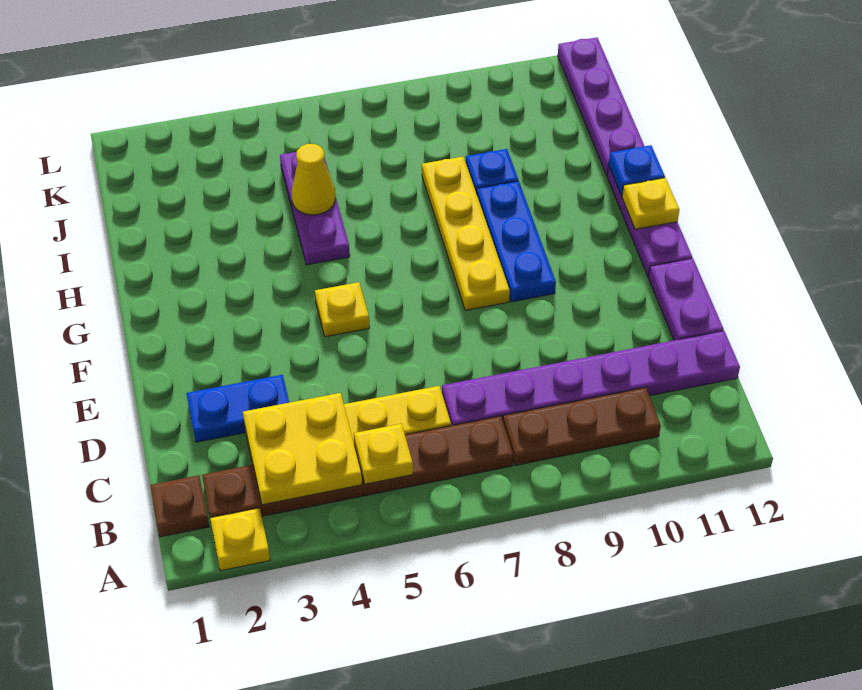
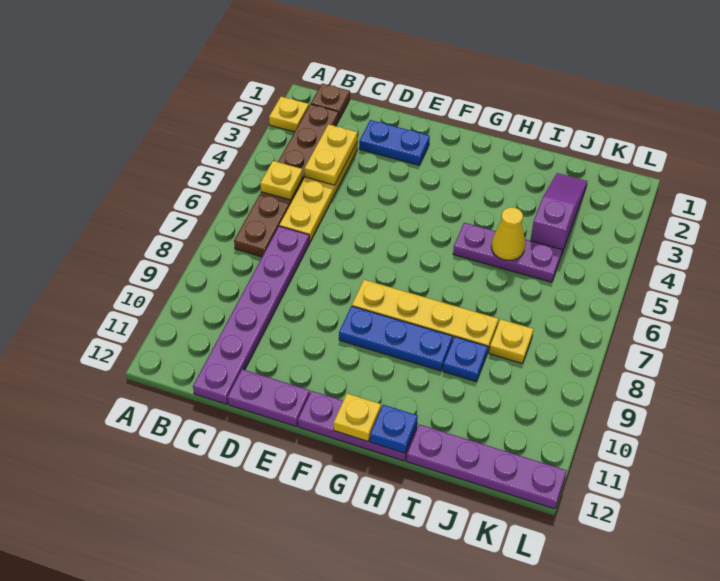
yellow 2x2 plate [243,393,362,505] -> yellow 1x2 plate [305,124,357,185]
brown 1x3 plate [503,387,661,465] -> none
blue 1x2 plate [186,375,289,442] -> blue 1x2 plate turned to [359,120,430,165]
yellow 1x1 plate [315,282,370,337] -> yellow 1x1 plate moved to [489,319,533,364]
none -> purple 1x3 slope [530,173,587,256]

